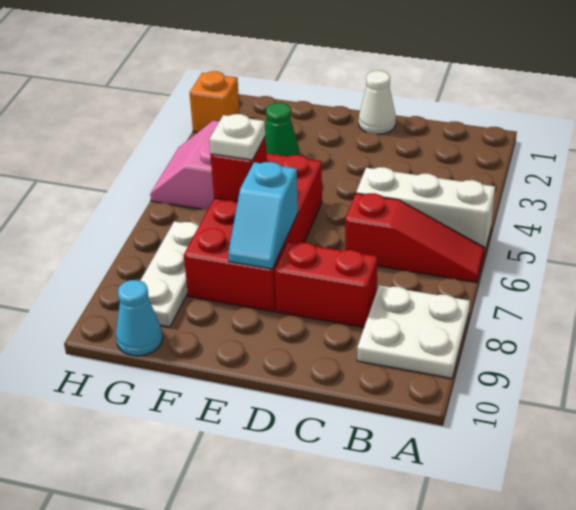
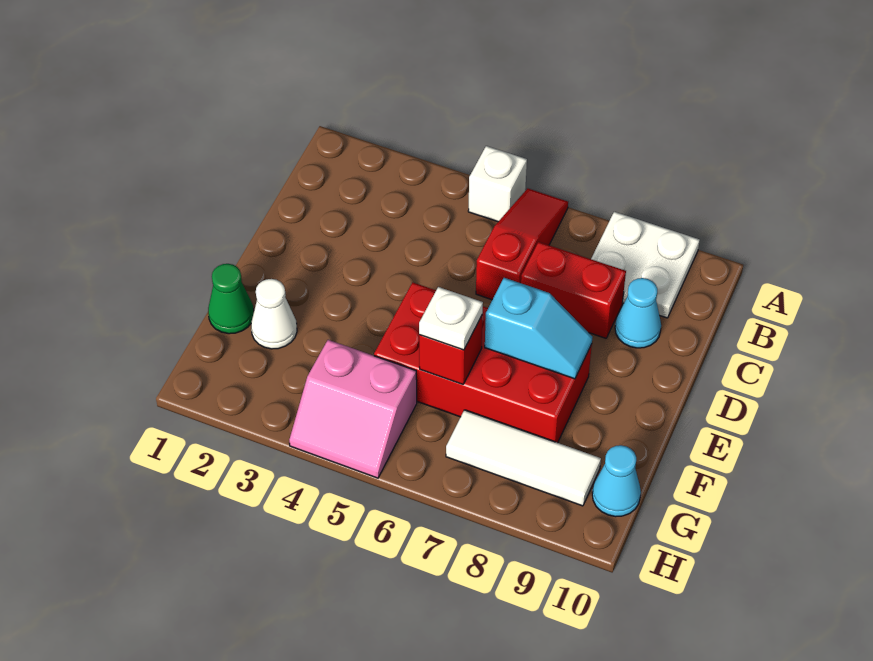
white 1x3 brick [356,167,495,253] -> white 1x1 brick [468,146,527,222]
red 1x2 brick [275,242,377,327] -> red 1x2 brick turned to [521,242,626,338]
none -> cyan 1x1 cone [615,278,661,348]
white 1x1 cone [359,71,396,134] -> white 1x1 cone moved to [251,279,297,349]
green 1x1 cone [265,103,299,156] -> green 1x1 cone moved to [208,264,254,334]
white 1x3 plate [140,221,199,327] -> white 1x3 tile [446,410,601,506]
orange 1x1 brick [190,71,240,133] -> none

